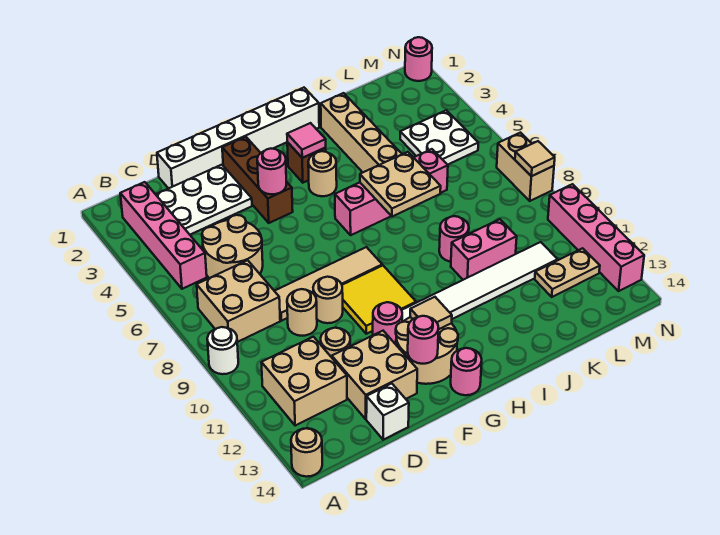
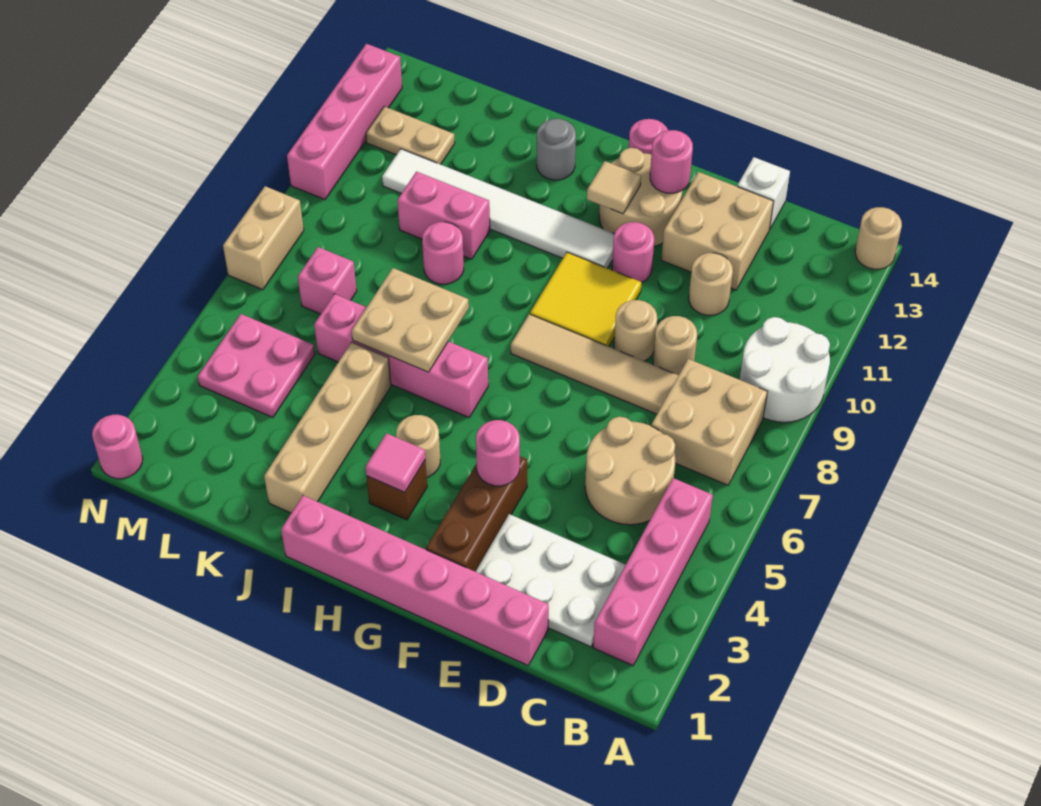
white 1x1 round brick [207,327,238,374] -> white 2x2 round brick [740,317,830,422]
tan 2x2 brick [261,337,347,426] -> none
white 1x6 brick [157,88,319,189] -> pink 1x6 brick [281,496,549,665]
none -> grey 1x1 round brick [537,119,576,180]
white 2x2 plate [400,110,478,165] -> pink 2x2 plate [197,314,315,417]
none -> pink 1x1 brick [298,247,357,314]
tan 1x1 tile [515,141,555,176] -> none

